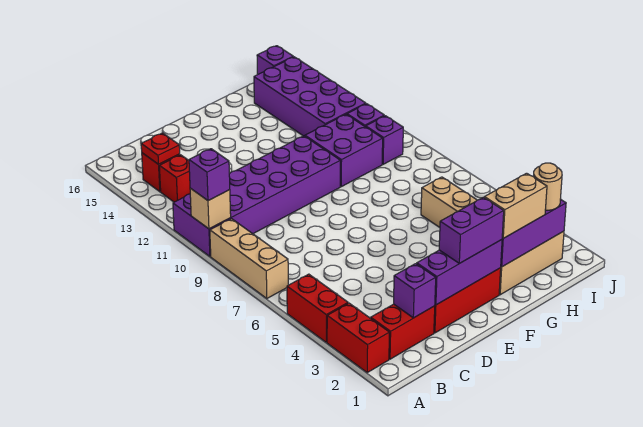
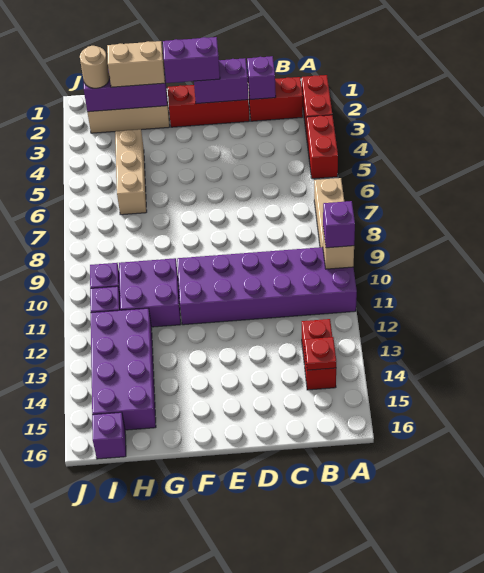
purple 1x3 brick [417,240,502,305] -> purple 1x2 brick [194,58,249,104]

